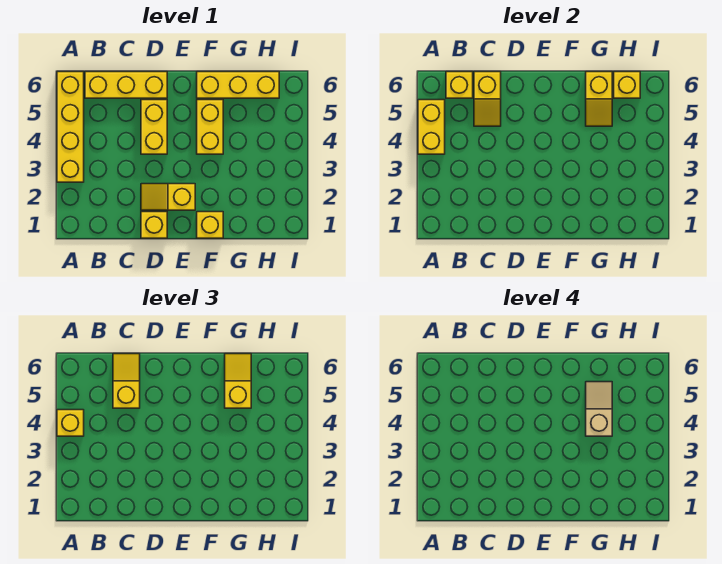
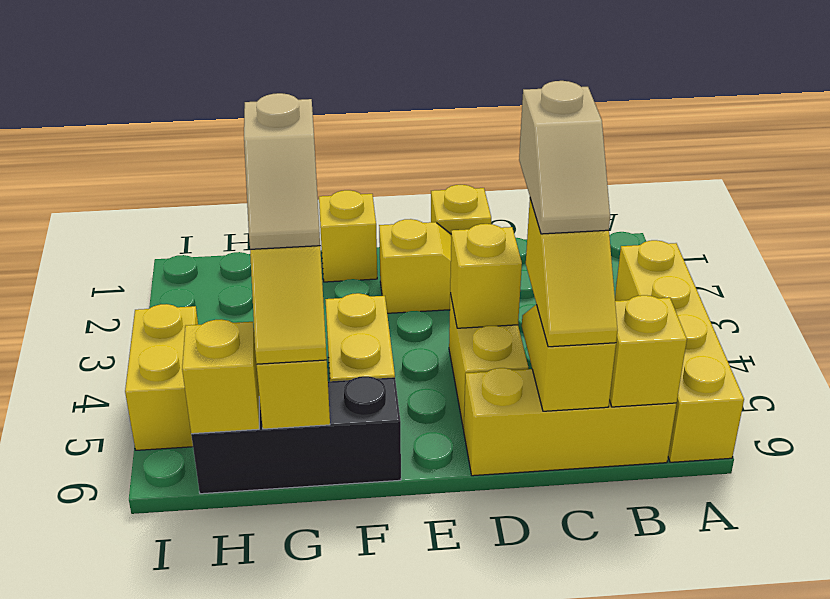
yellow 1x2 brick [418,100,445,154] -> yellow 1x2 brick moved to [125,304,198,450]
yellow 1x1 brick [57,410,84,436] -> yellow 1x1 brick moved to [450,224,522,328]
none -> tan 1x2 slope [519,81,610,234]
yellow 1x3 brick [197,72,279,98] -> black 1x3 brick [191,376,401,494]

